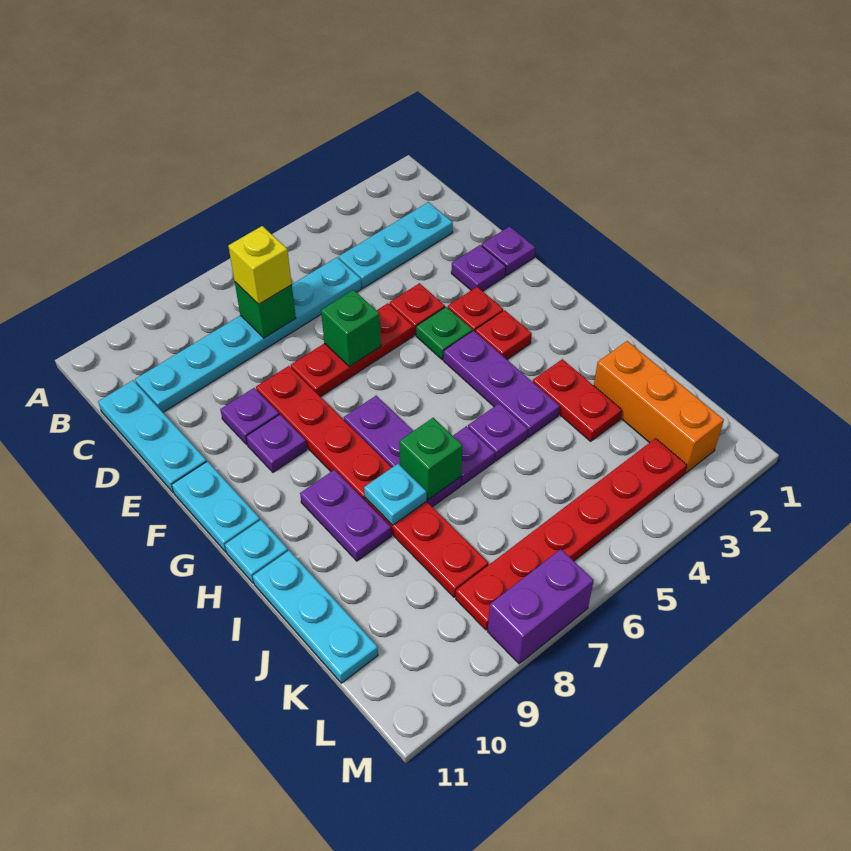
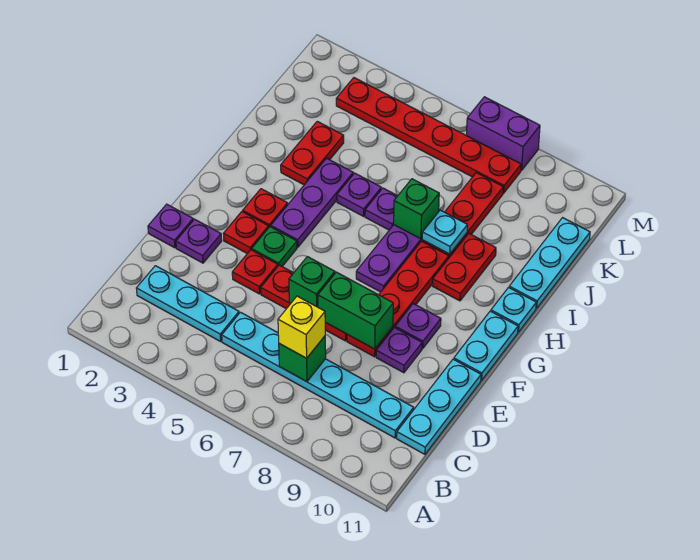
none -> green 1x2 brick [318,272,393,349]
purple 1x2 plate [300,470,391,561] -> red 1x2 plate [432,233,496,301]
orange 1x3 brick [594,341,724,473] -> none

